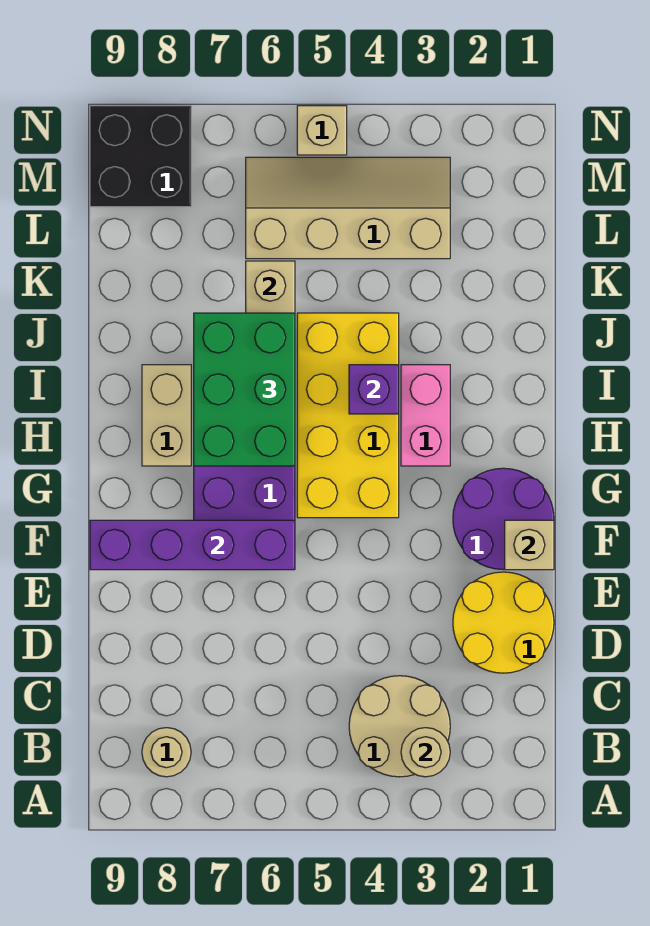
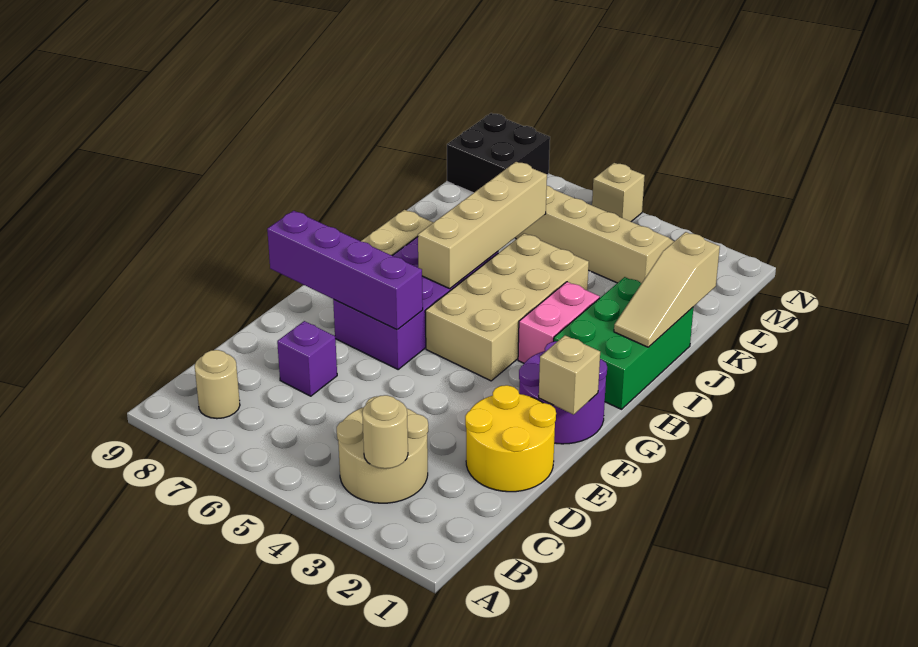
yellow 2x4 brick [297,313,399,518] -> tan 2x4 brick [425,233,589,381]
green 2x3 brick [194,313,295,466] -> green 2x3 brick moved to [554,277,693,409]
none -> tan 1x3 slope [614,232,720,347]
purple 1x1 brick [349,365,399,414] -> purple 1x1 brick moved to [277,321,337,396]

